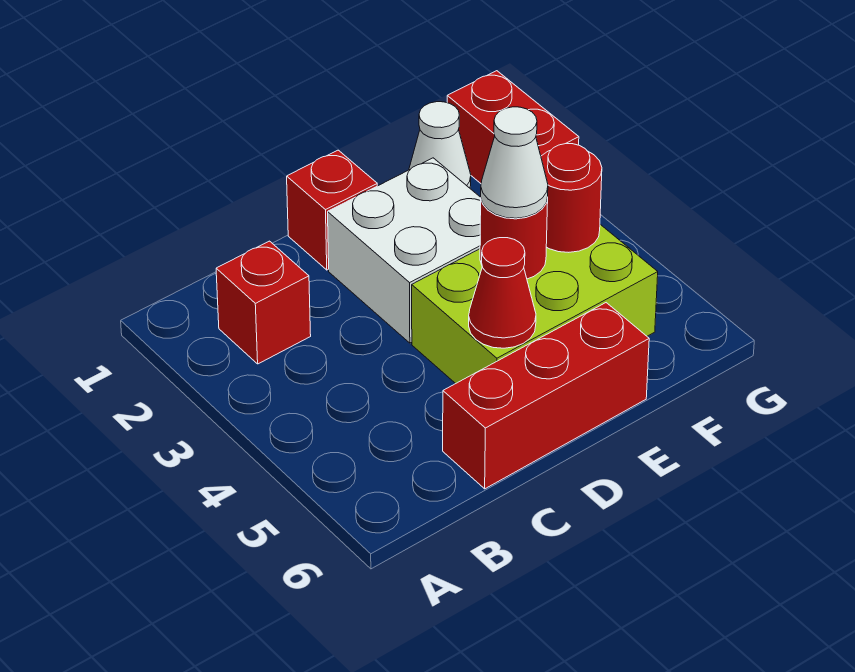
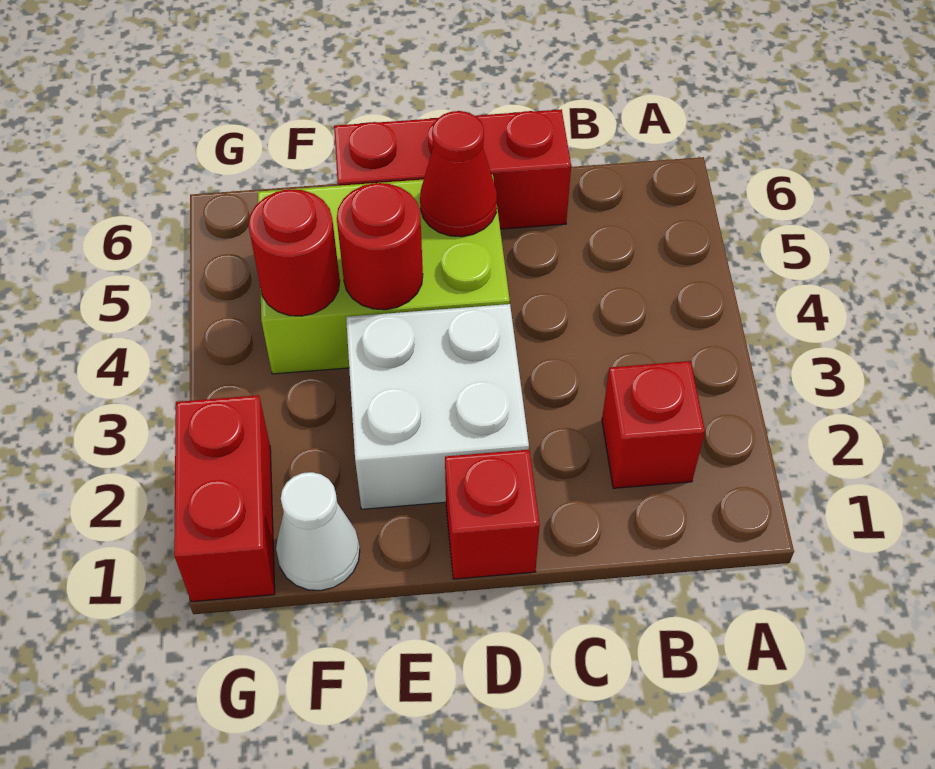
white 1x1 cone [481,107,548,218] -> none

